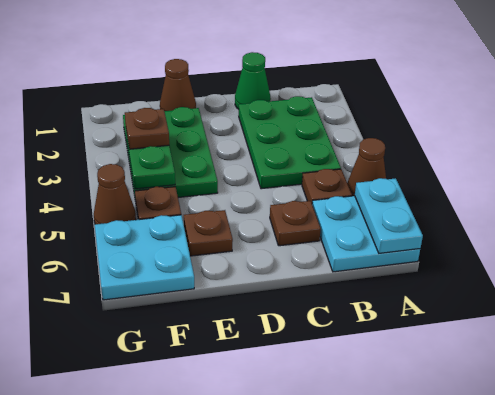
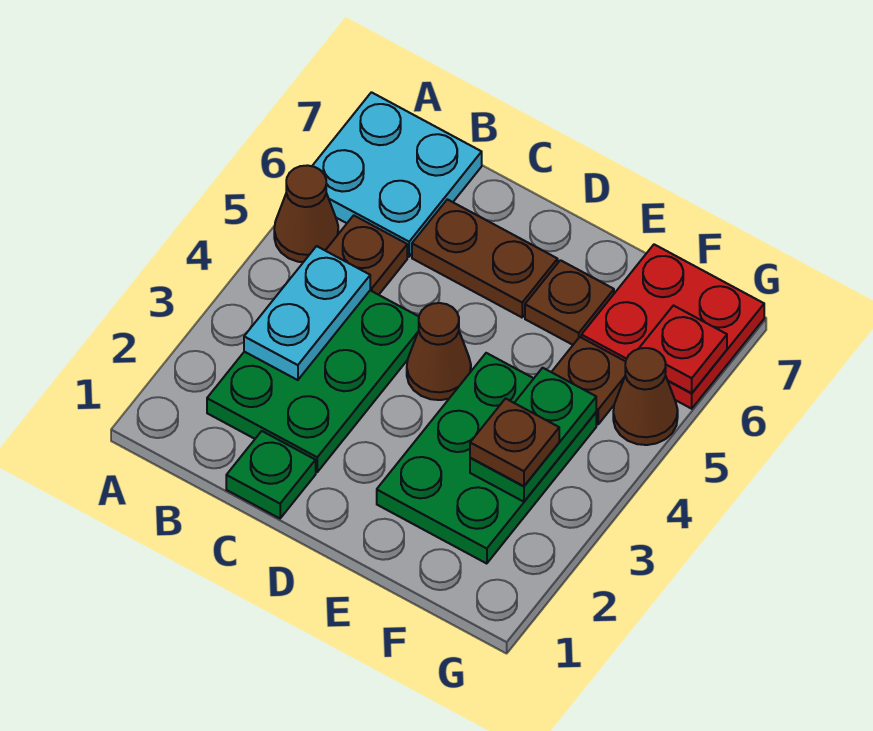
cyan 1x2 plate [355,178,423,253] -> cyan 1x2 plate moved to [244,246,370,380]
green 1x1 cone [235,52,271,109] -> green 1x1 plate [226,431,316,518]
brown 1x1 plate [270,201,321,246] -> brown 1x2 plate [412,199,558,317]
brown 1x1 cone [160,59,196,111] -> brown 1x1 cone moved to [407,303,471,400]
cyan 2x2 plate [95,215,194,300] -> red 2x2 plate [581,244,764,409]
none -> red 1x1 plate [639,306,727,393]

